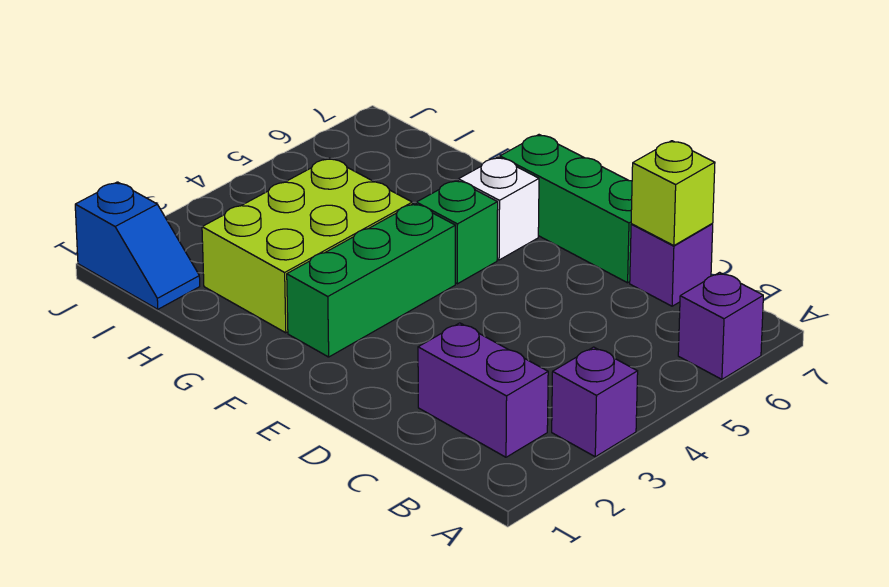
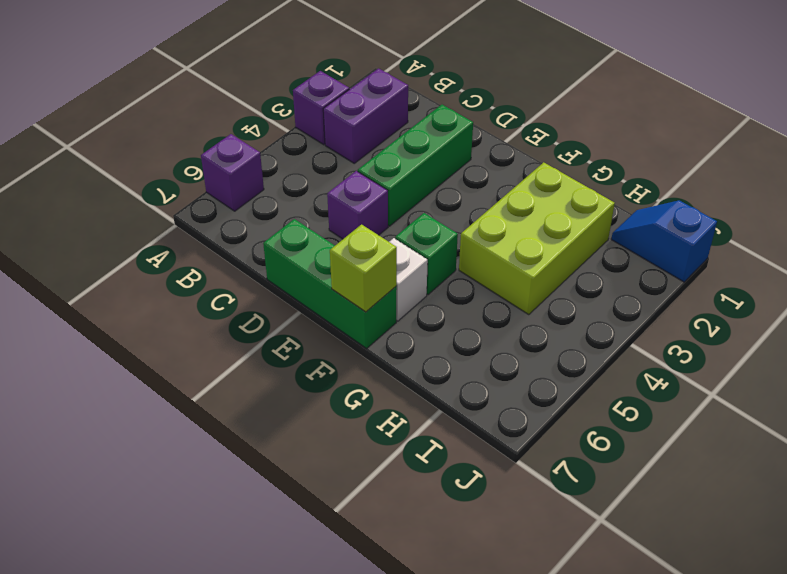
purple 1x2 brick [418,323,548,457] -> purple 1x2 brick turned to [323,68,408,163]
purple 1x1 brick [630,224,713,306] -> purple 1x1 brick moved to [327,171,388,239]
lime 1x1 brick [631,141,715,246] -> lime 1x1 brick moved to [330,225,397,312]
green 1x3 brick [287,203,455,357] -> green 1x3 brick moved to [358,105,473,226]

